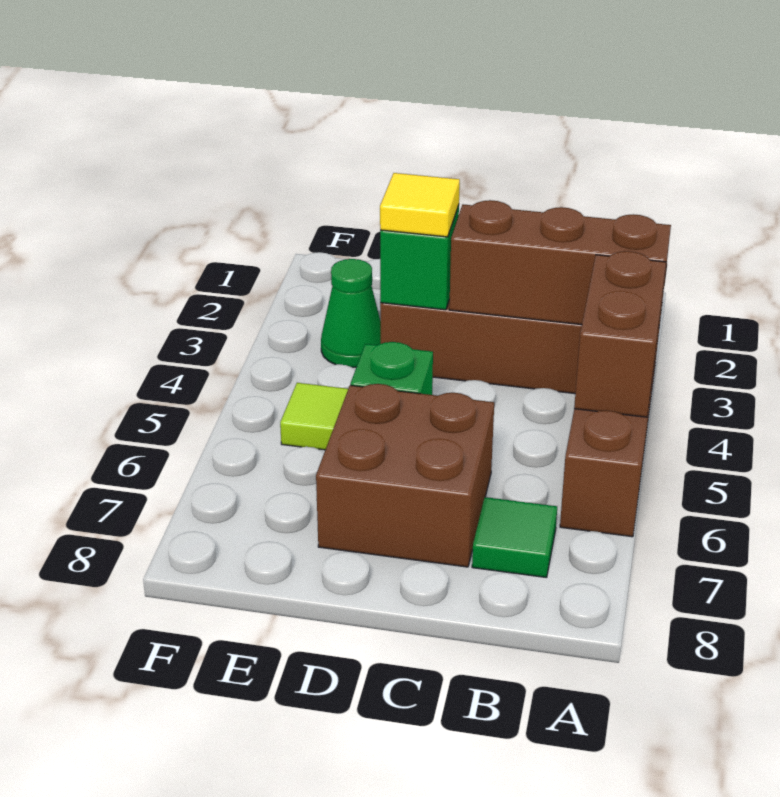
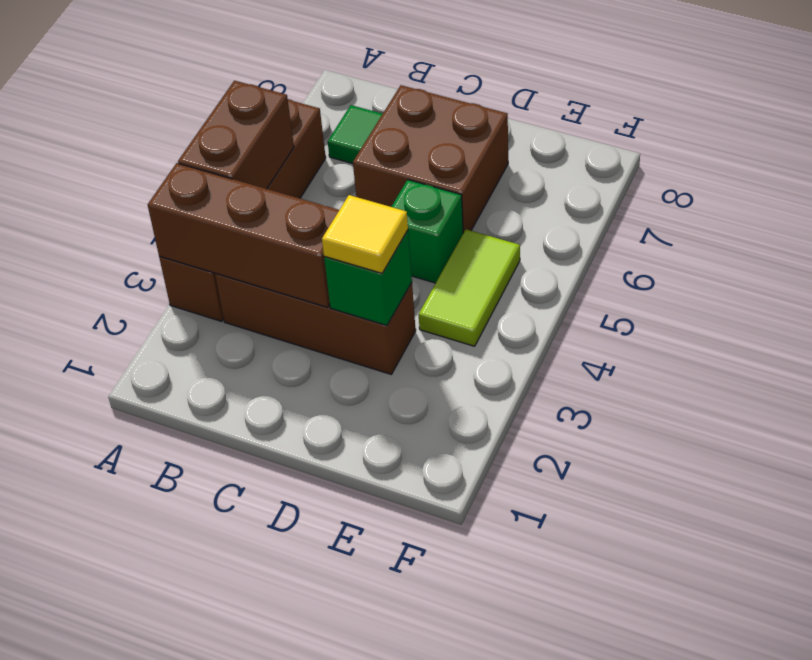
green 1x1 cone [321,259,381,367] -> none
lime 1x1 tile [280,383,348,450] -> lime 1x2 tile [419,229,520,346]

